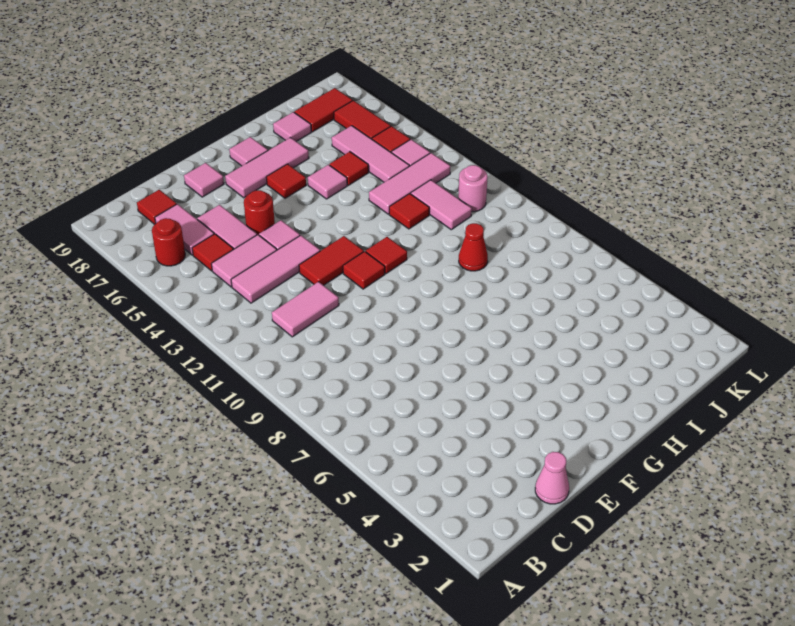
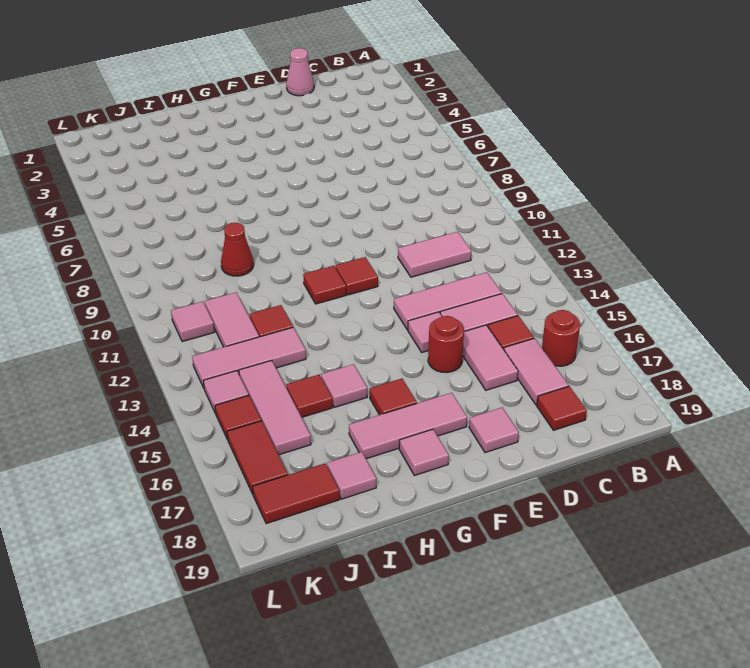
red 1x2 tile [299,236,364,285] -> none
pink 1x1 round brick [458,165,488,212] -> pink 1x1 tile [171,302,214,342]

